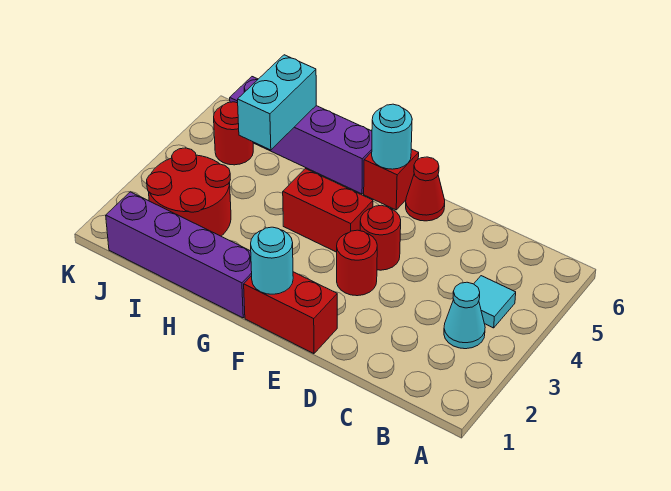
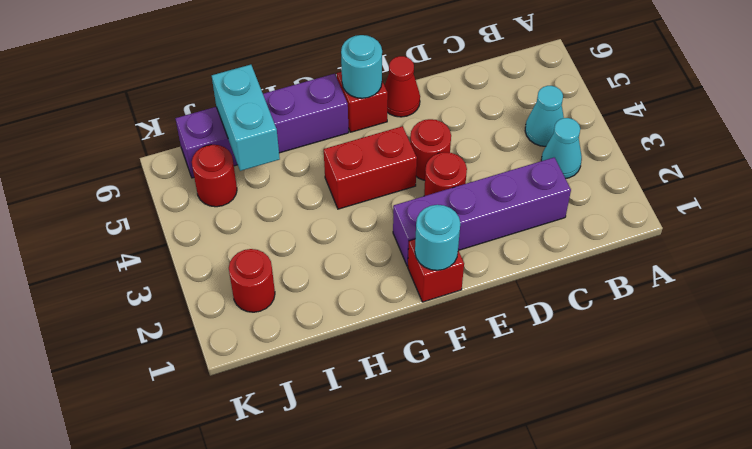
cyan 1x1 tile [474,276,516,328] -> cyan 1x1 cone [525,86,564,146]
red 1x2 brick [244,272,337,354] -> red 1x1 brick [408,239,464,302]
purple 1x4 brick [106,192,252,318] -> purple 1x4 brick moved to [393,157,571,266]
red 2x2 round brick [147,148,231,236] -> red 1x1 round brick [229,249,275,312]

